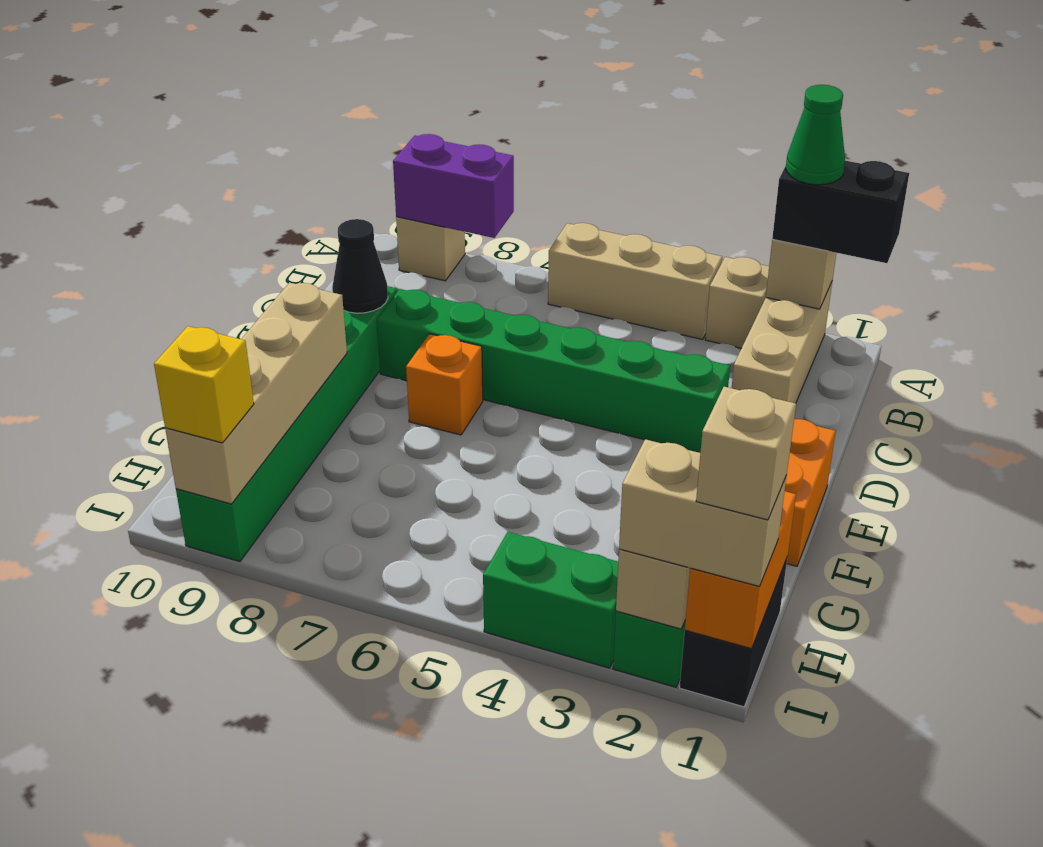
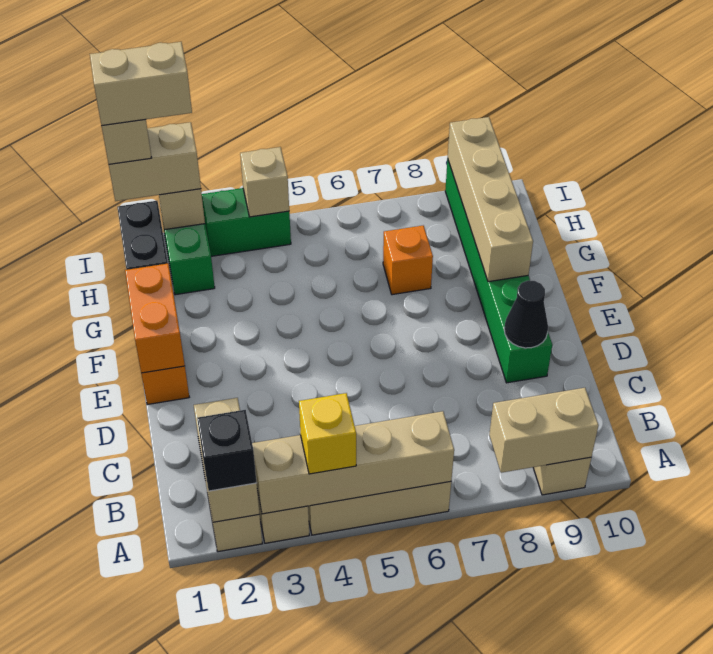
black 1x2 brick [772,161,909,263] -> black 1x1 brick [197,410,257,491]
green 1x1 cone [786,85,845,185] -> none
none -> tan 1x4 brick [252,411,454,514]
purple 1x2 brick [393,134,514,238] -> tan 1x2 brick [489,388,598,473]
green 1x6 brick [377,289,730,453] -> none
orange 1x1 brick [406,334,483,435] -> orange 1x1 brick moved to [383,226,433,295]
orange 1x2 brick [685,491,796,649] -> orange 1x2 brick moved to [125,264,185,373]
none -> tan 1x2 brick [90,42,192,126]
none -> tan 1x1 brick [240,147,289,217]
yellow 1x1 brick [154,326,254,443] -> yellow 1x1 brick moved to [299,393,356,474]

